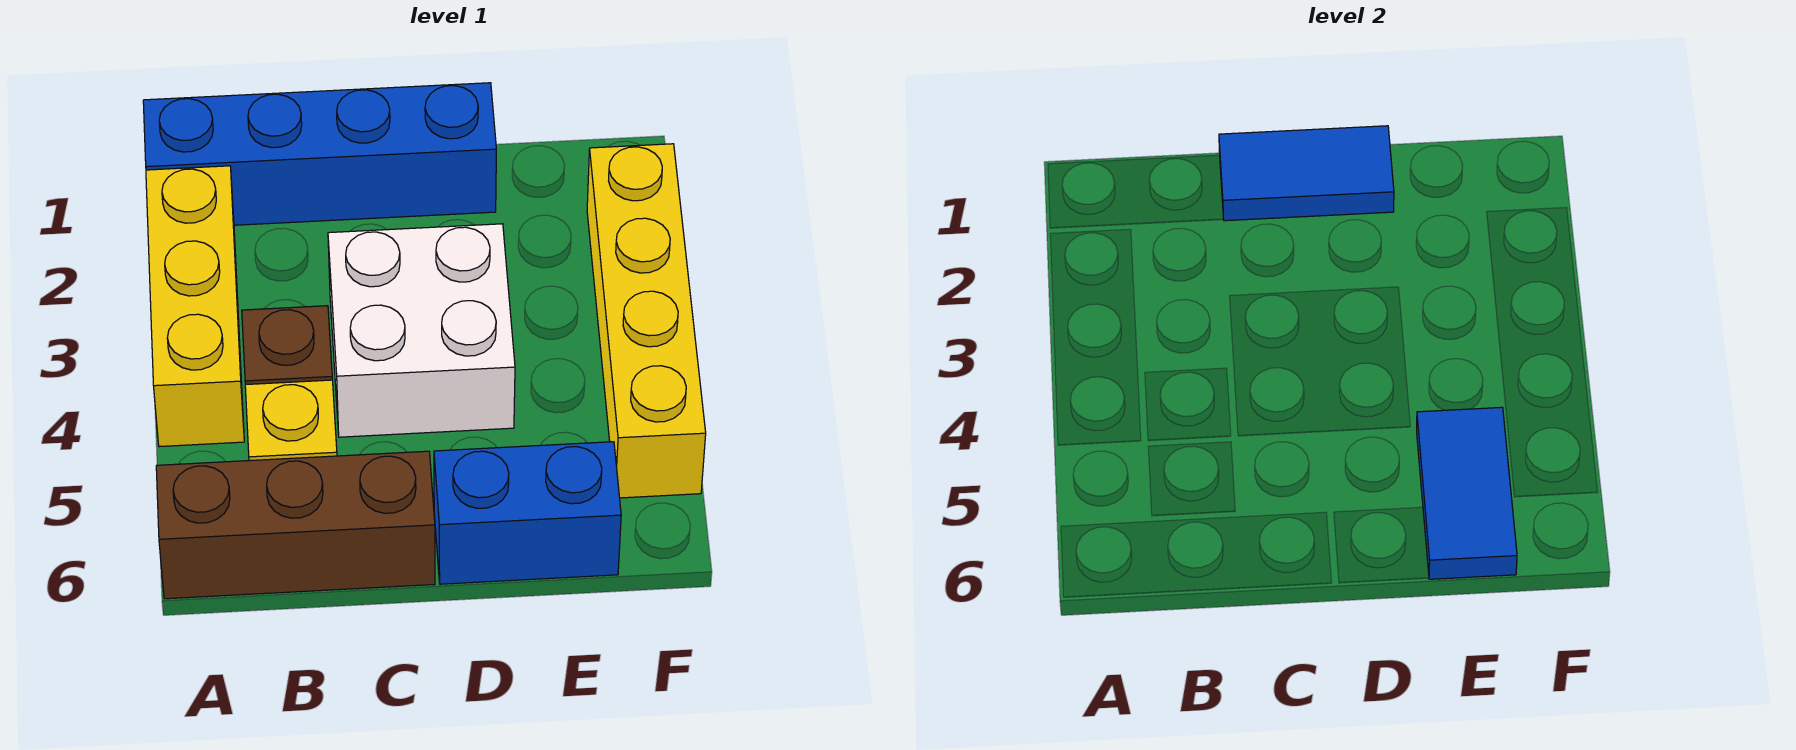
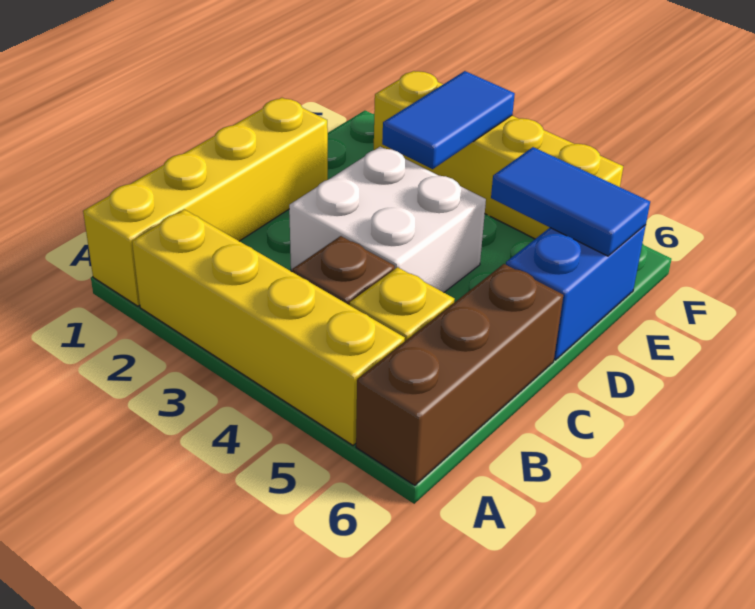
blue 1x4 brick [143,83,496,225] -> yellow 1x4 brick [83,98,328,306]
yellow 1x3 brick [146,166,244,447] -> yellow 1x4 brick [132,209,405,445]
blue 1x2 tile [1219,126,1394,221] -> blue 1x2 tile moved to [382,71,515,169]

